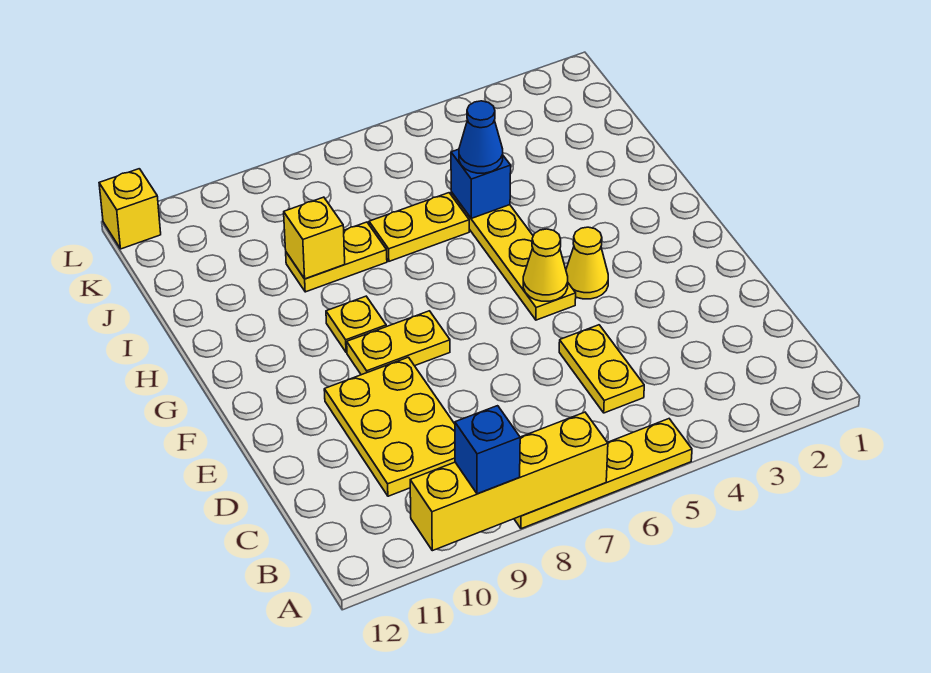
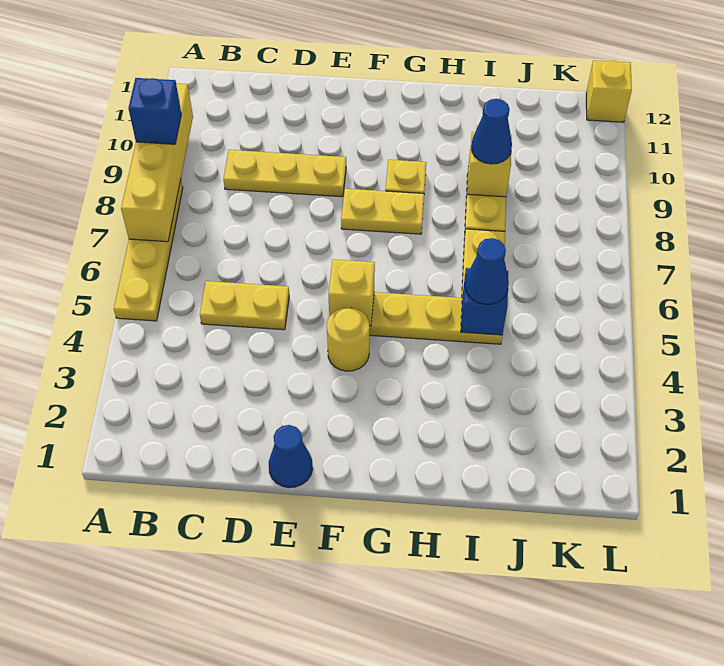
yellow 2x3 plate [324,357,455,496] -> yellow 1x3 plate [223,150,346,197]
none -> blue 1x1 cone [269,425,313,488]
yellow 1x1 cone [566,227,608,299] -> yellow 1x1 round brick [327,308,370,371]
yellow 1x1 cone [523,229,568,301] -> yellow 1x1 brick [329,259,375,326]
yellow 1x2 plate [347,311,450,375] -> yellow 1x2 plate turned to [341,189,424,234]
none -> blue 1x1 cone [471,99,512,164]

